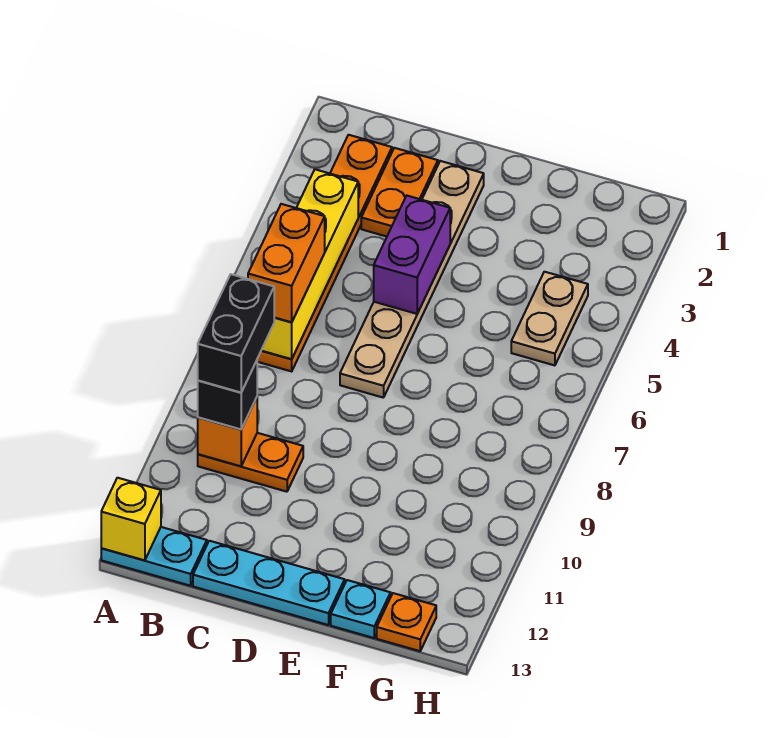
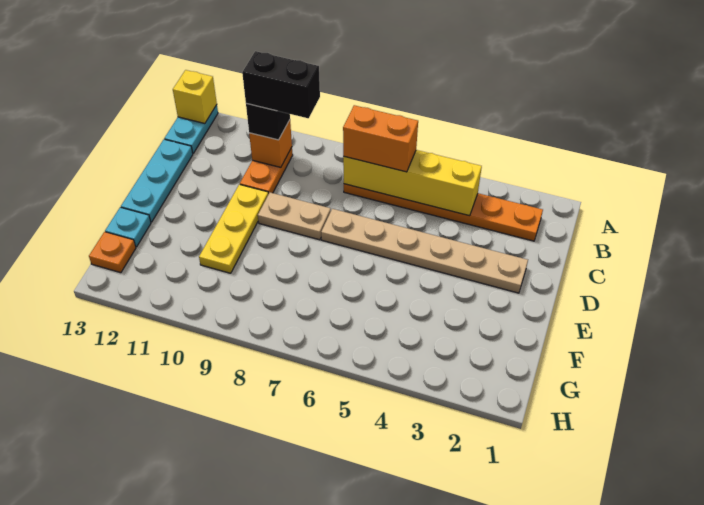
orange 1x2 plate [361,148,438,237] -> none
purple 1x2 brick [374,196,450,314] -> none
none -> yellow 1x3 plate [199,184,268,273]
tan 1x2 plate [511,272,588,365] -> tan 1x2 plate moved to [258,193,331,240]

